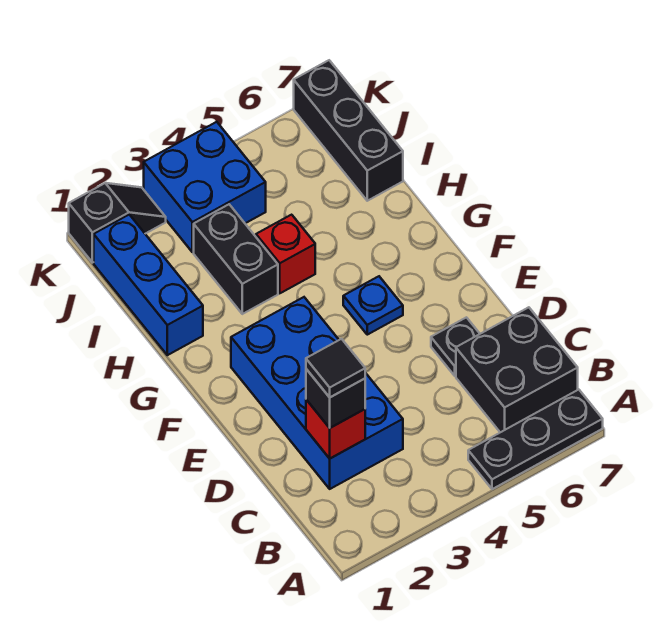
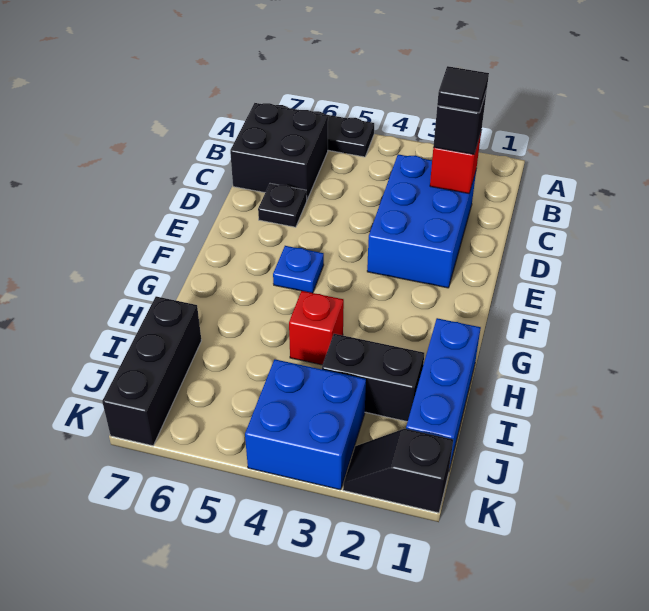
blue 2x4 brick [231,297,403,489] -> blue 2x3 brick [367,154,476,288]
black 1x2 brick [194,204,278,314] -> black 1x2 brick turned to [322,334,424,422]

